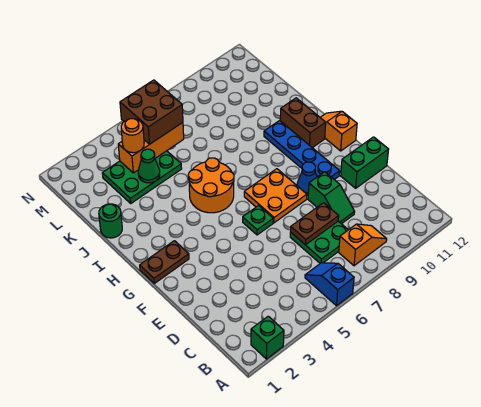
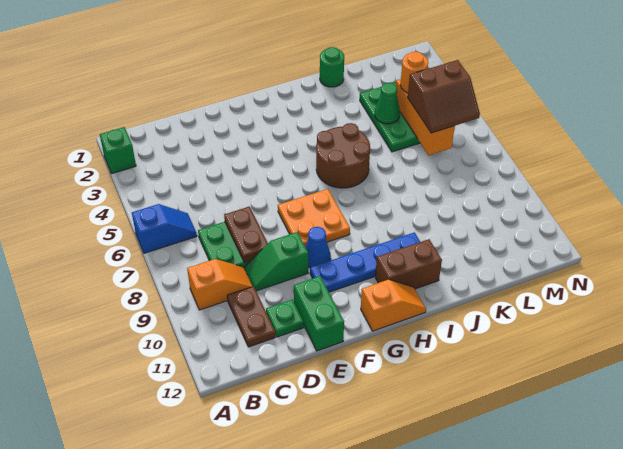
orange 1x2 slope [339,224,387,266] -> orange 1x2 slope turned to [187,259,253,310]
green 1x1 plate [243,205,273,235] -> green 1x1 plate moved to [266,300,304,337]
brown 1x2 plate [140,241,189,283] -> brown 1x2 plate moved to [227,286,275,347]
orange 2x2 round brick [188,158,234,213] -> brown 2x2 round brick [316,123,370,188]
brown 2x2 brick [120,80,183,144] -> brown 2x2 slope [408,60,480,133]

